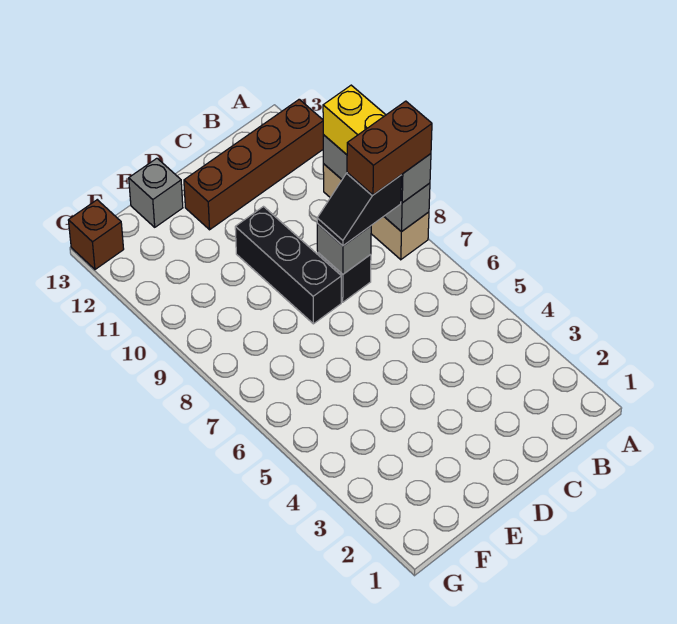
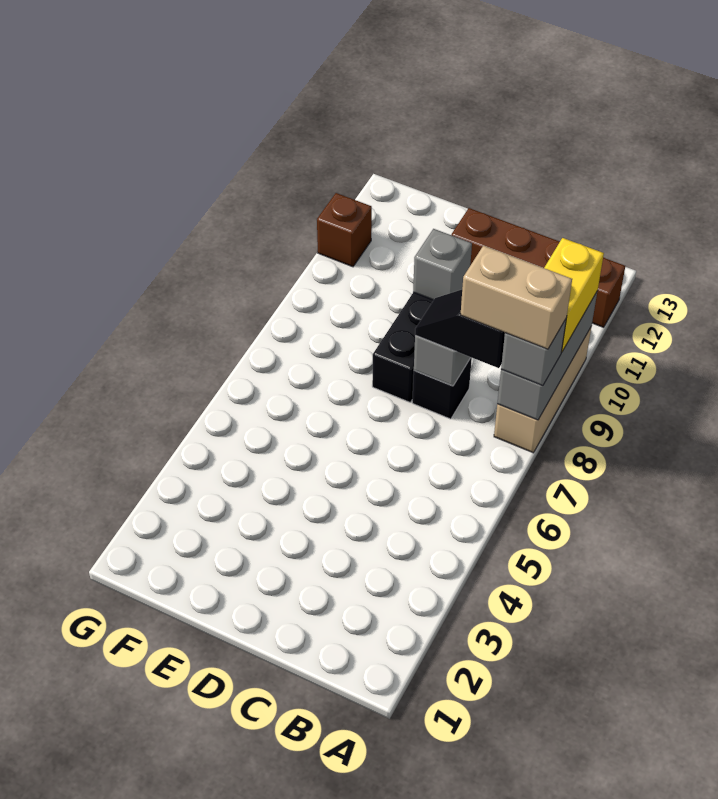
brown 1x2 brick [347,101,432,195] -> tan 1x2 brick [461,246,572,349]
grey 1x1 brick [129,158,183,227] -> grey 1x1 brick moved to [413,229,472,300]
brown 1x1 brick [68,200,124,269] -> brown 1x1 brick moved to [317,193,372,267]

